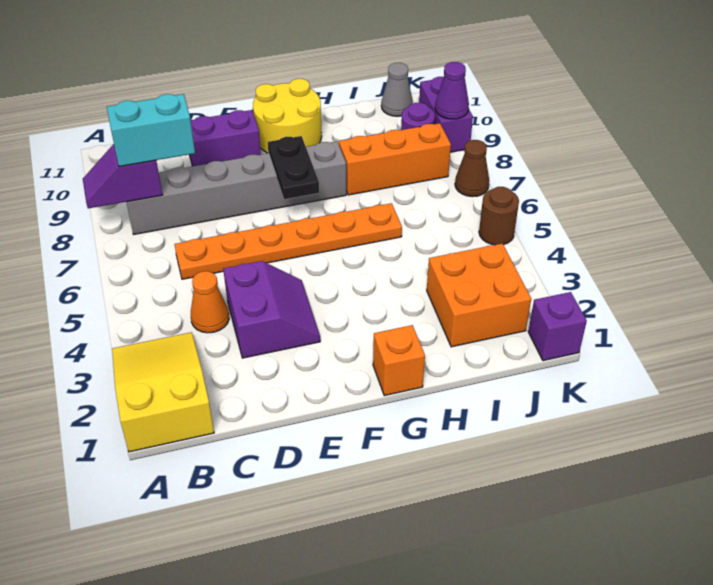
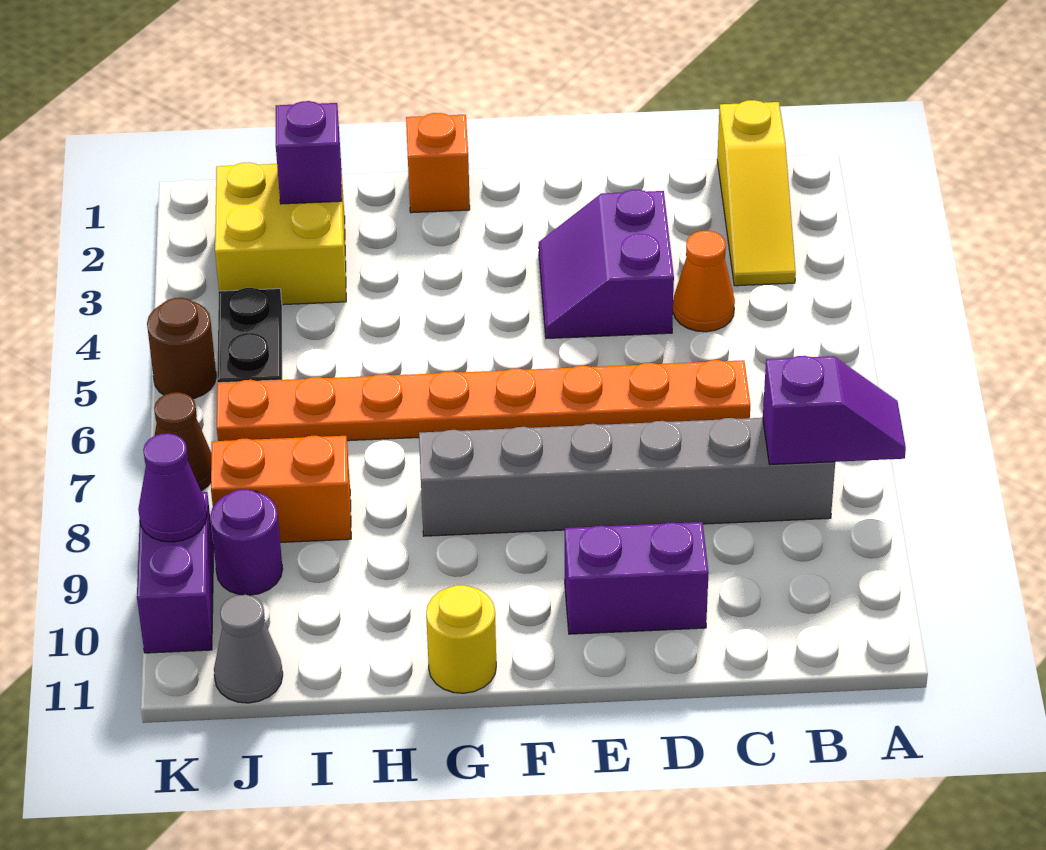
yellow 2x3 slope [112,332,214,452] -> yellow 1x3 slope [717,100,796,286]
cyan 1x2 brick [107,94,195,167] -> none
orange 1x6 plate [174,203,402,279] -> orange 1x8 plate [217,360,750,441]
black 1x2 plate [268,136,319,199] -> black 1x2 plate moved to [217,288,282,383]
yellow 2x2 round brick [253,79,322,153] -> yellow 1x1 round brick [426,585,496,693]
orange 1x3 brick [339,123,451,195] -> orange 1x2 brick [211,436,351,542]
orange 2x2 brick [427,244,531,347] -> yellow 2x2 brick [215,162,346,305]
purple 1x1 brick [528,292,587,361] -> purple 1x1 brick moved to [276,101,342,204]

